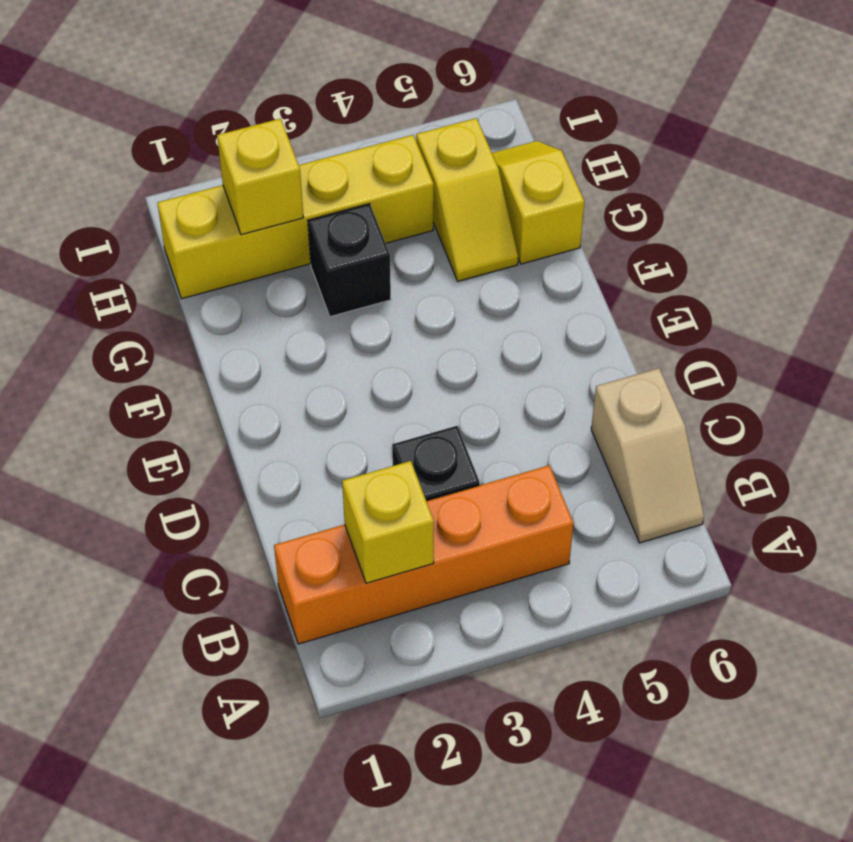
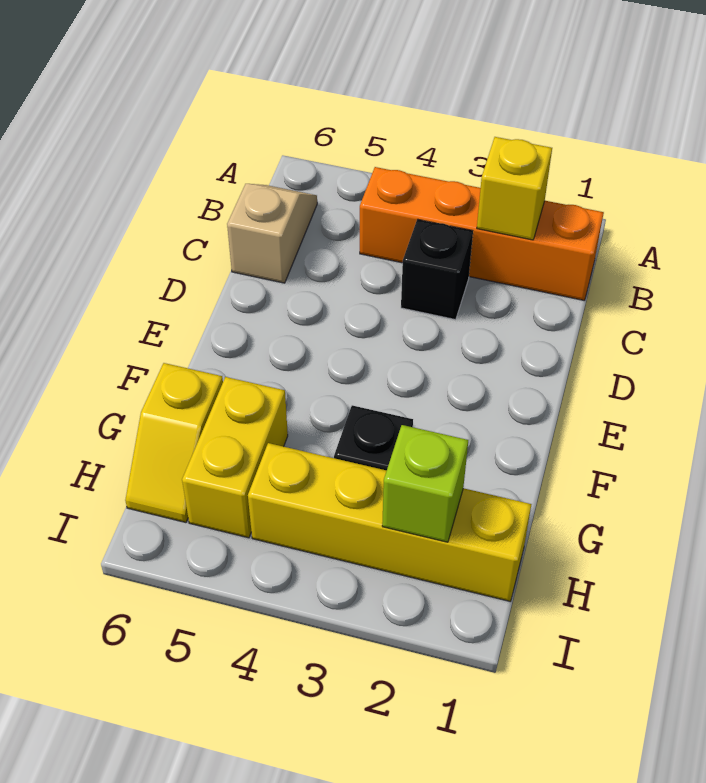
yellow 1x2 slope [416,118,518,281] -> yellow 1x2 brick [182,377,288,538]
yellow 1x1 brick [217,118,304,235] -> lime 1x1 brick [382,425,468,542]

